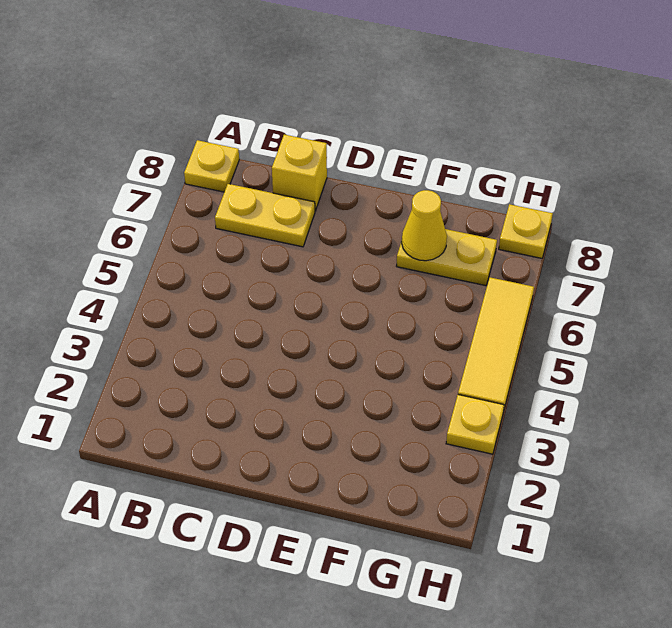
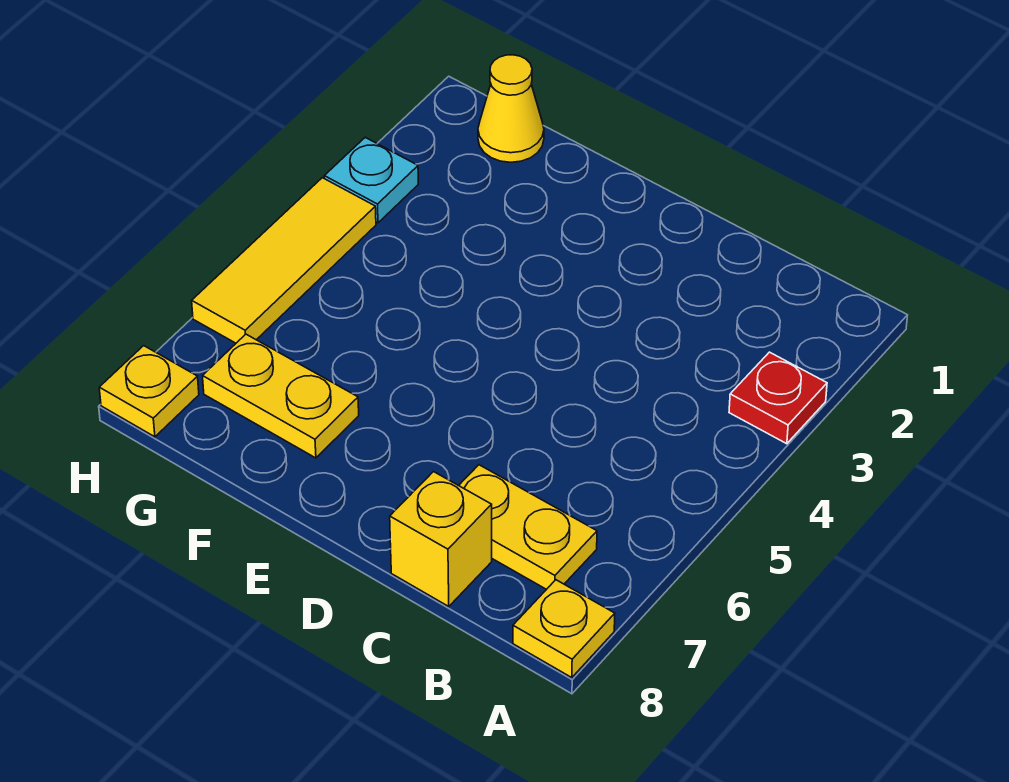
none -> red 1x1 plate [729,352,827,444]
yellow 1x1 cone [402,190,447,261] -> yellow 1x1 cone moved to [478,55,544,162]
yellow 1x1 plate [446,395,504,454] -> cyan 1x1 plate [324,137,418,223]

